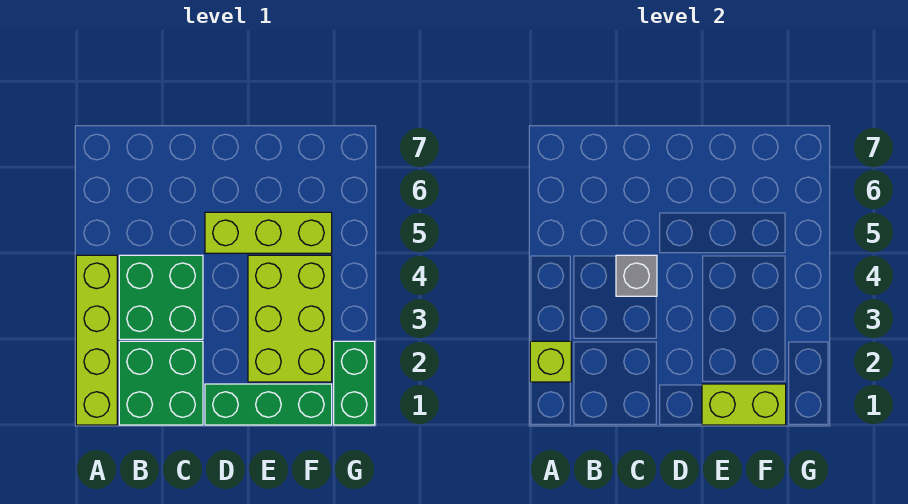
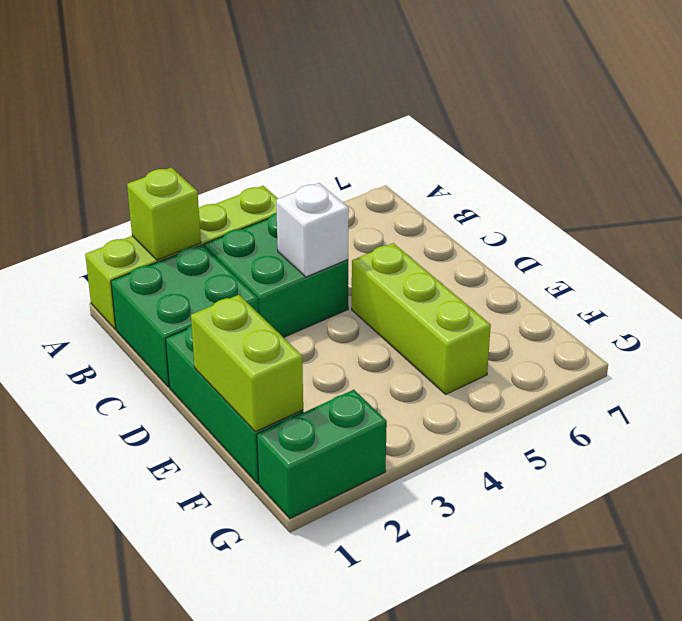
grey 1x1 brick [616,255,657,296] -> white 1x1 brick [276,183,349,277]
lime 2x3 brick [248,255,332,382] -> none

